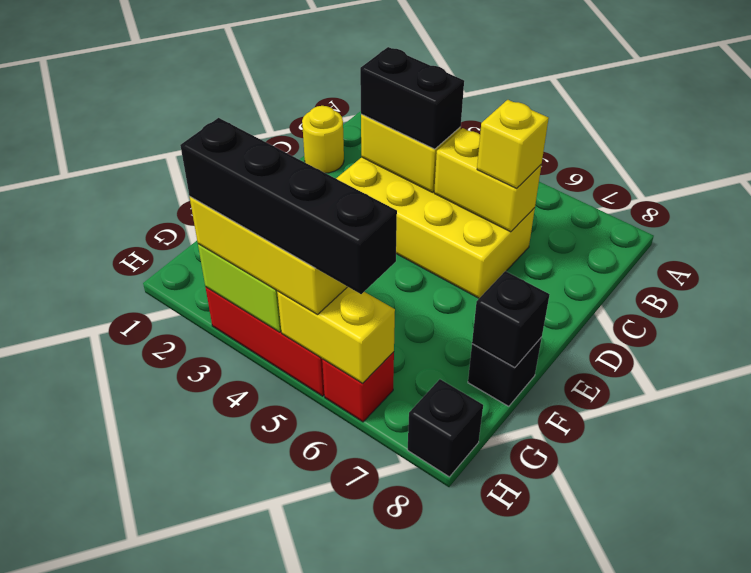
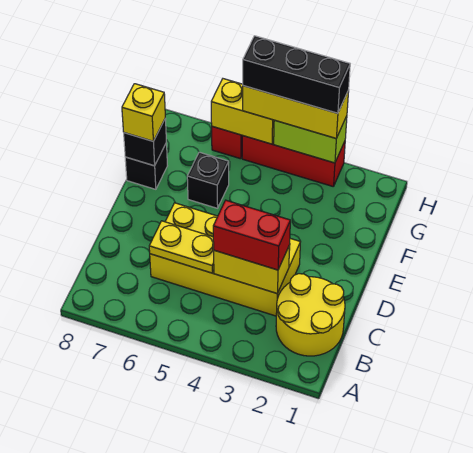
yellow 1x1 round brick [302,106,344,173] -> yellow 2x2 round brick [276,274,345,356]
black 1x2 brick [360,47,464,149] -> red 1x2 brick [213,200,290,270]
yellow 1x2 brick [434,128,541,232] -> yellow 1x2 plate [149,221,214,273]
yellow 1x1 brick [477,100,549,188] -> yellow 1x1 brick moved to [122,84,165,141]
black 1x4 brick [180,118,397,294] -> black 1x3 brick [243,36,350,113]
black 1x1 brick [408,379,483,477] -> black 1x1 brick moved to [187,152,229,208]

